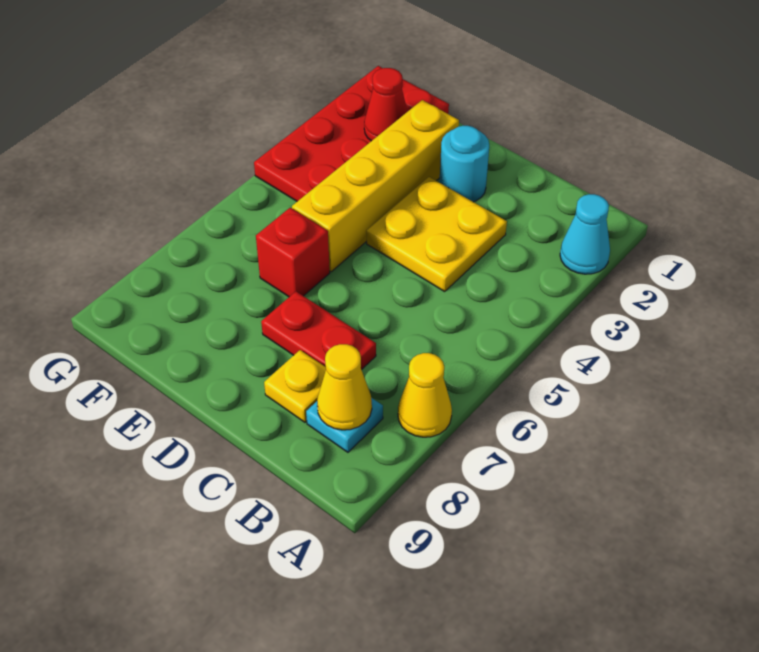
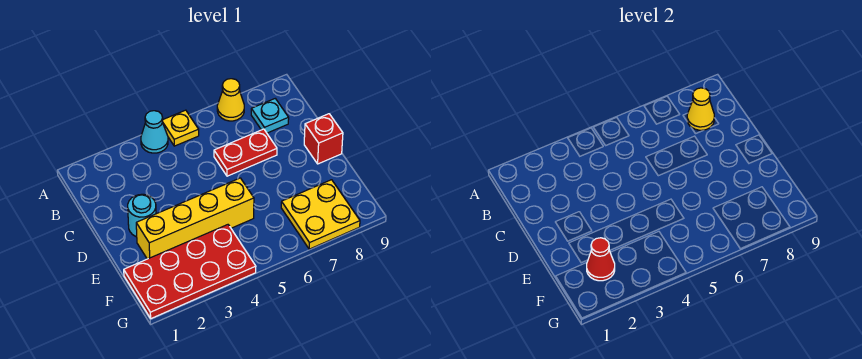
cyan 1x1 cone [560,194,610,274] -> cyan 1x1 cone moved to [141,111,168,153]
yellow 2x2 plate [366,177,507,292] -> yellow 2x2 plate moved to [281,180,360,249]
red 1x2 plate [261,292,376,370] -> red 1x2 plate turned to [214,129,277,176]
yellow 1x1 plate [264,350,326,422] -> yellow 1x1 plate moved to [162,110,199,146]
red 1x1 brick [256,208,330,297] -> red 1x1 brick moved to [304,114,343,164]

